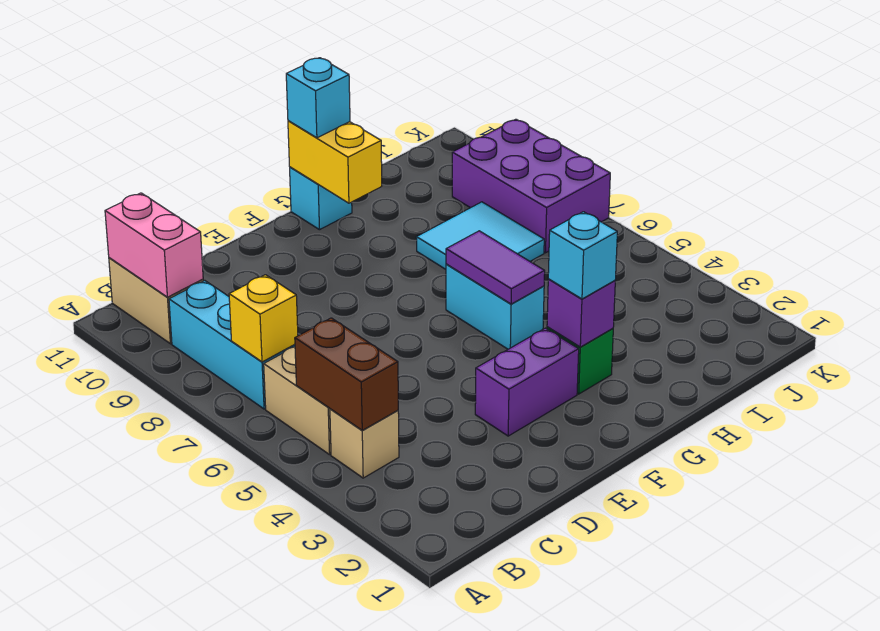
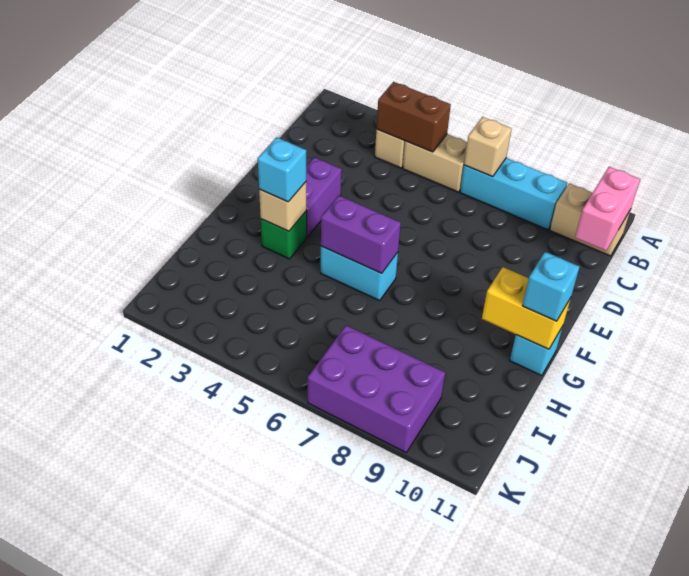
yellow 1x1 brick [229,275,298,362] -> tan 1x1 brick [464,117,512,177]
pink 1x2 brick [105,193,203,297] -> pink 1x2 brick turned to [575,167,640,251]
purple 1x1 brick [547,279,615,347] -> tan 1x1 brick [259,182,307,231]
purple 1x2 tile [446,231,545,304] -> purple 1x2 brick [321,196,401,273]
cyan 2x2 tile [416,202,544,269] -> none

